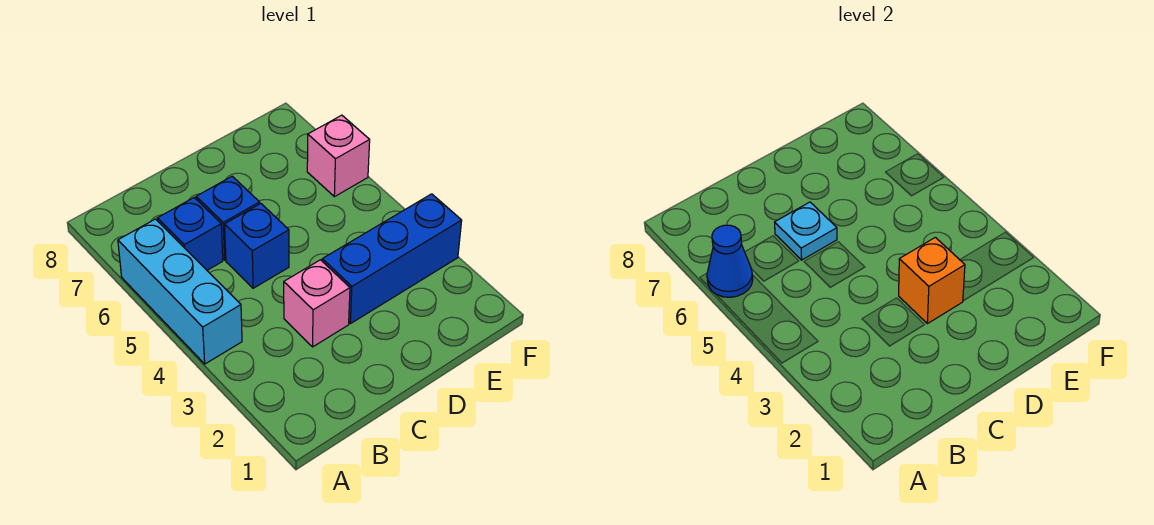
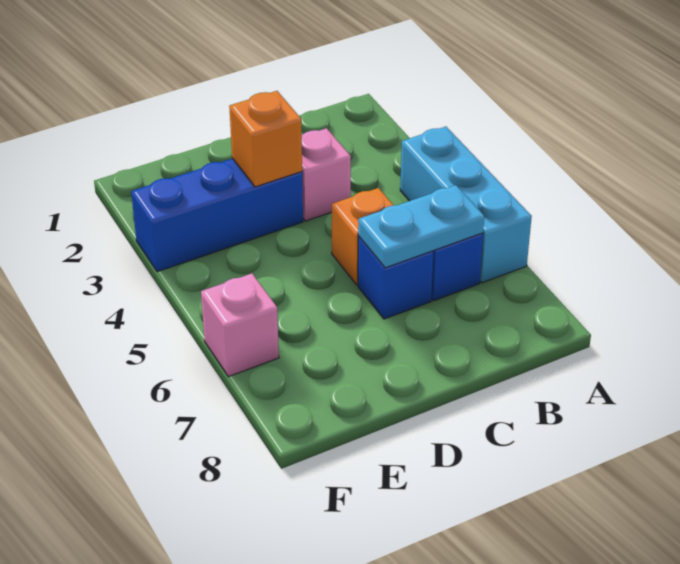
blue 1x1 cone [707,225,753,297] -> none
blue 1x1 brick [225,204,289,288] -> orange 1x1 brick [332,188,394,285]
cyan 1x1 plate [774,202,837,260] -> cyan 1x2 plate [358,185,484,268]

